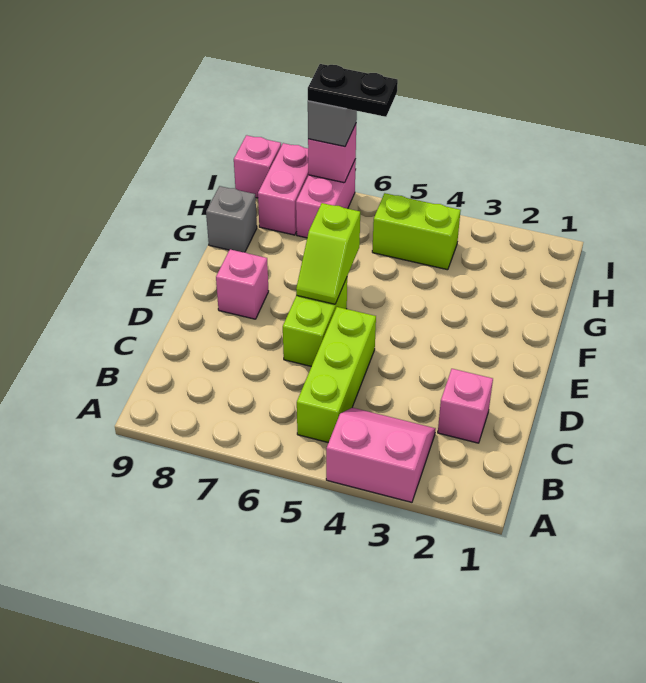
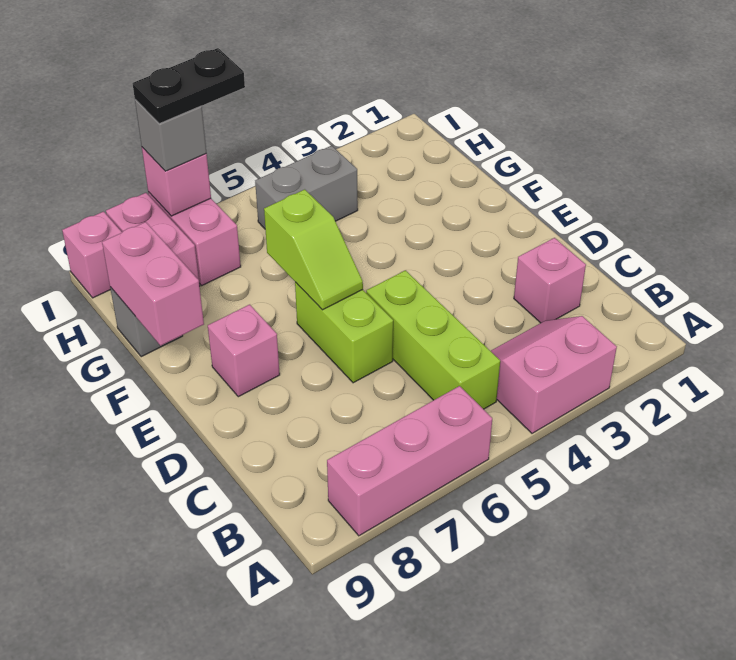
none -> pink 1x3 brick [327,386,492,536]
none -> pink 1x2 brick [102,222,204,346]
lime 1x2 brick [372,193,461,270] -> grey 1x2 brick [255,146,358,229]

